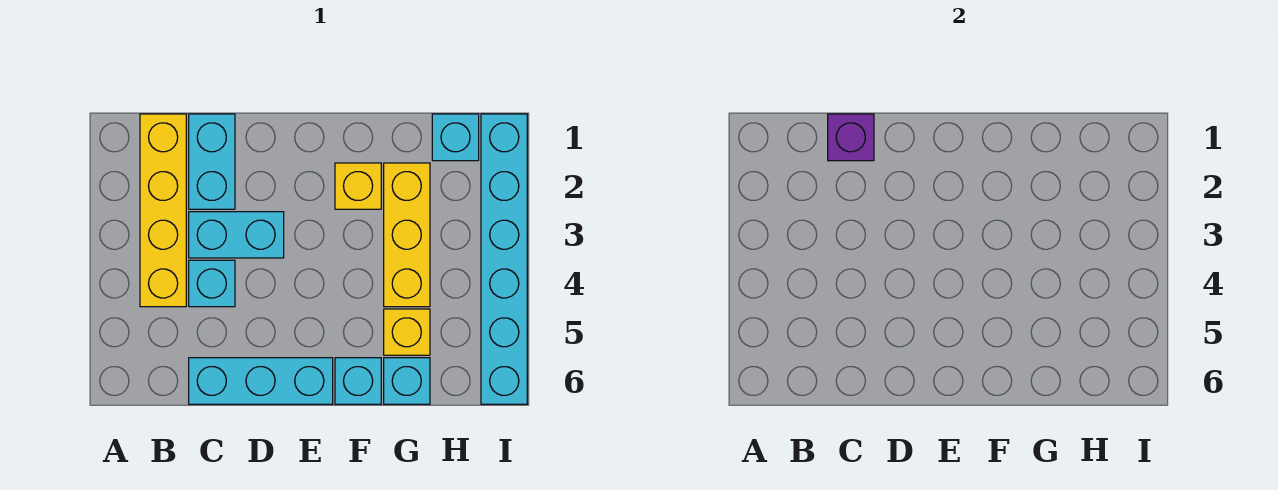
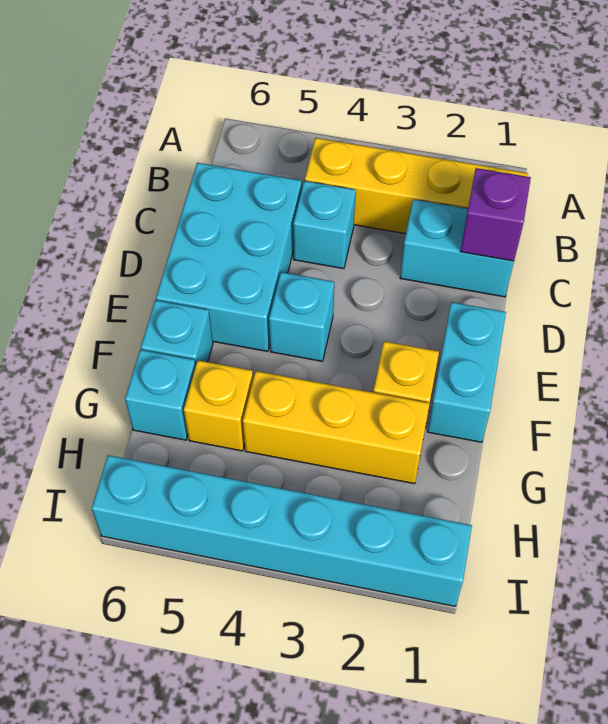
cyan 1x2 brick [189,212,284,258] -> cyan 1x2 brick moved to [427,302,506,442]
cyan 1x3 brick [189,358,333,404] -> cyan 2x3 brick [156,163,302,351]
cyan 1x1 brick [432,114,479,161] -> cyan 1x1 brick moved to [269,272,334,361]

